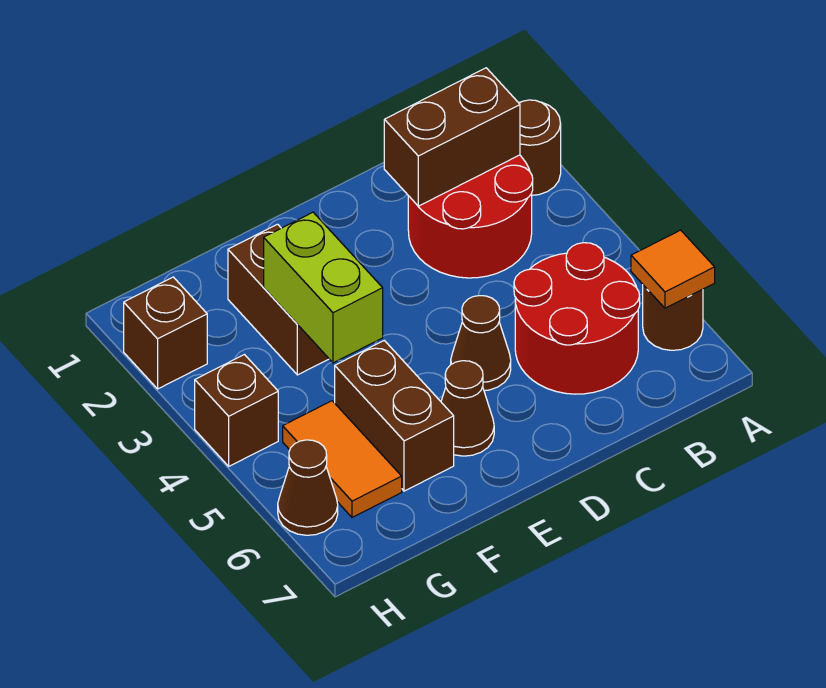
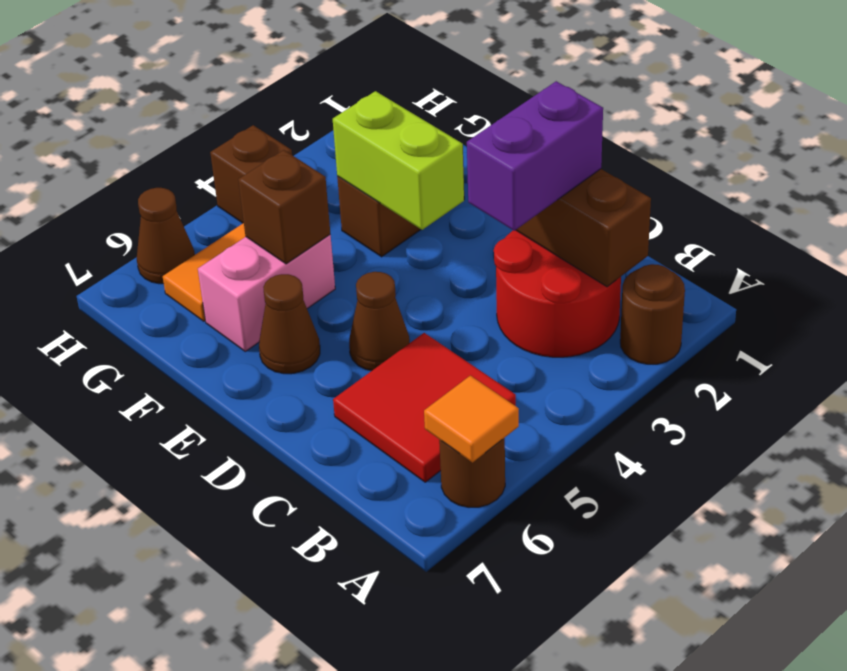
red 2x2 round brick [514,243,640,394] -> red 2x2 tile [333,333,516,482]
none -> purple 1x2 brick [467,81,603,231]
lime 1x2 brick [264,212,383,363] -> lime 1x2 brick turned to [333,91,464,230]
brown 1x2 brick [335,340,454,491] -> pink 1x2 brick [198,235,335,351]
brown 1x1 brick [124,277,207,389] -> brown 1x1 brick moved to [238,150,330,264]

